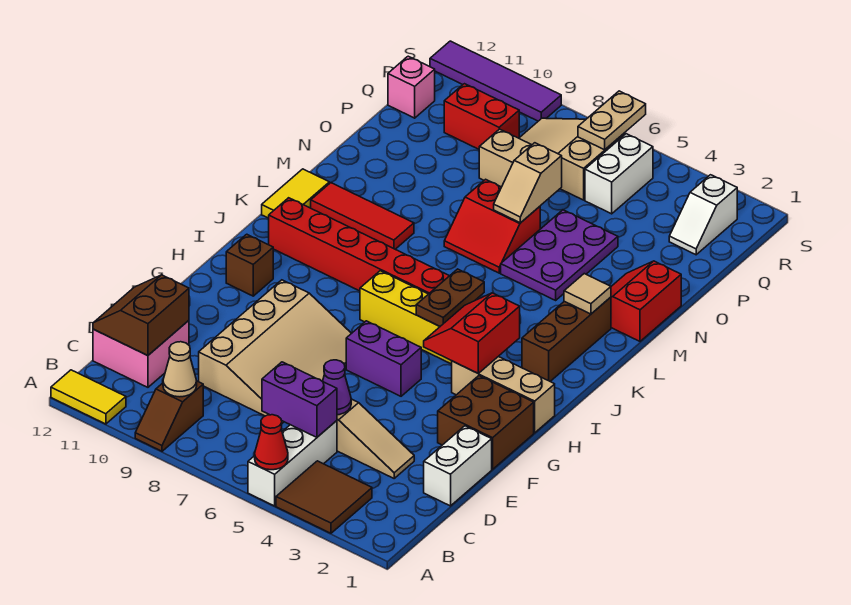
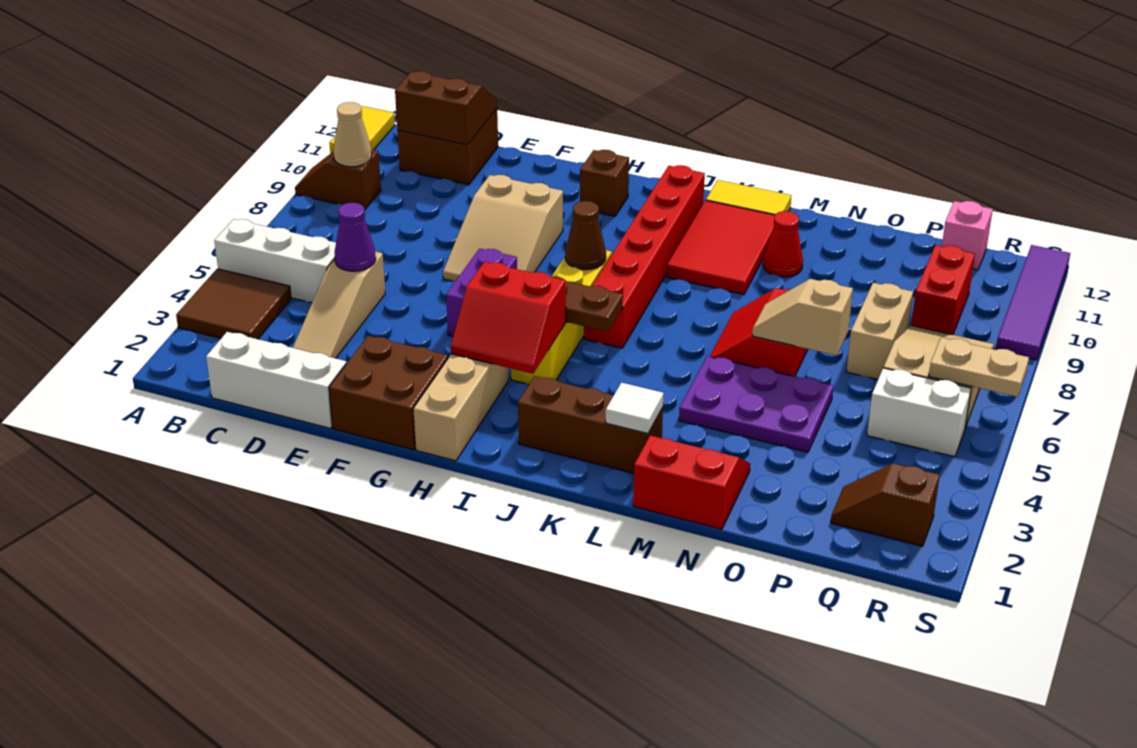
red 1x1 cone [254,415,288,470] -> red 1x1 cone moved to [763,211,803,277]
purple 1x2 brick [262,362,337,437] -> none
pink 2x2 brick [93,320,189,387] -> brown 2x2 brick [398,109,498,185]
white 1x2 brick [424,426,492,506] -> white 1x3 brick [206,332,346,428]
tan 3x4 slope [199,280,352,423] -> tan 2x3 slope [443,175,563,281]
red 2x2 slope [424,293,520,373] -> red 2x2 slope turned to [451,262,566,374]
none -> brown 1x1 cone [565,201,606,270]
tan 1x1 tile [564,274,611,314] -> white 1x1 tile [606,383,663,434]
red 1x3 tile [311,183,414,249] -> red 2x3 tile [667,200,775,295]
white 1x2 slope [669,175,737,255] -> brown 1x2 slope [831,463,940,546]

